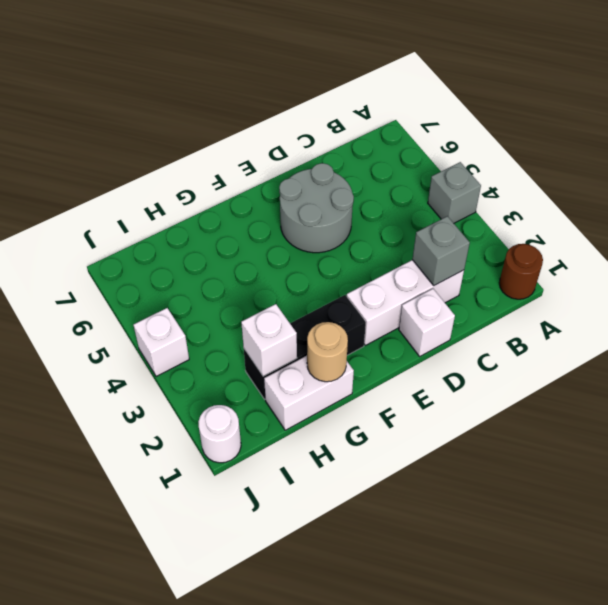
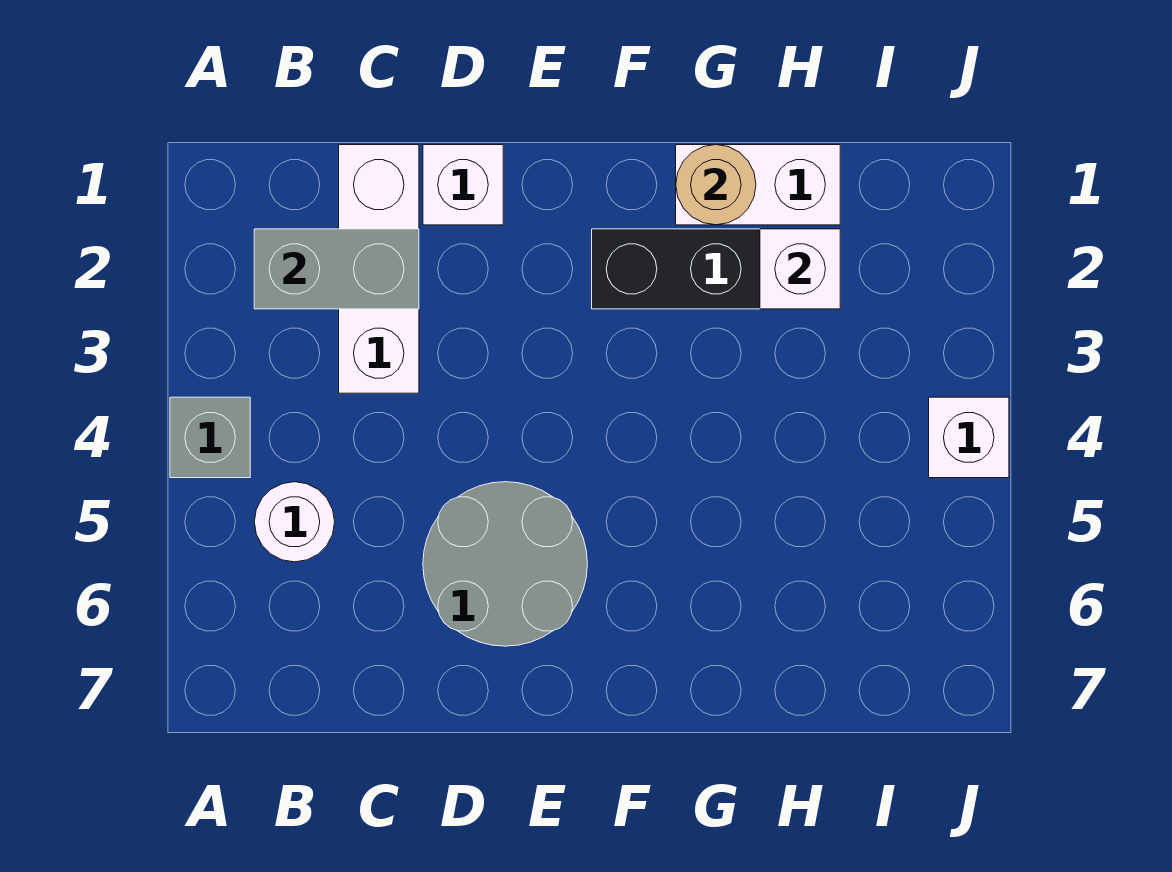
brown 1x1 round brick [499,244,543,299] -> none
white 1x3 brick [347,260,464,345] -> white 1x3 brick turned to [339,145,419,393]
grey 1x1 brick [412,216,470,286] -> grey 1x2 brick [254,229,419,309]
white 1x1 round brick [198,405,241,463] -> white 1x1 round brick moved to [254,482,335,562]

